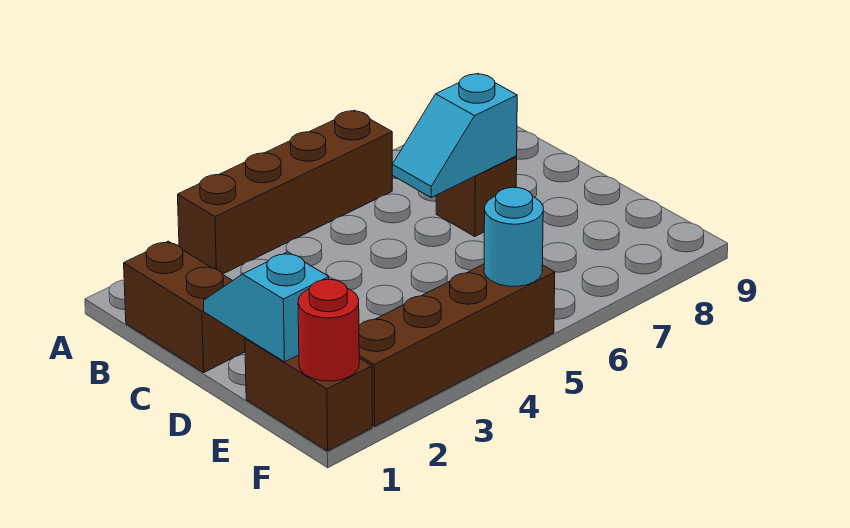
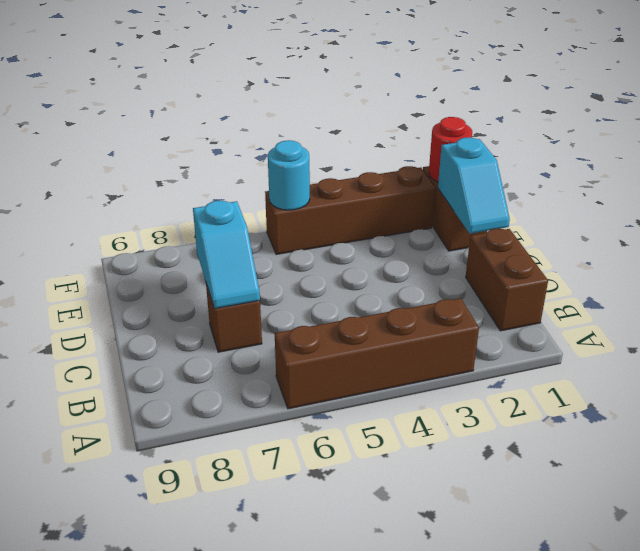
cyan 1x2 slope [392,74,517,197] -> cyan 1x2 slope turned to [193,201,260,309]

